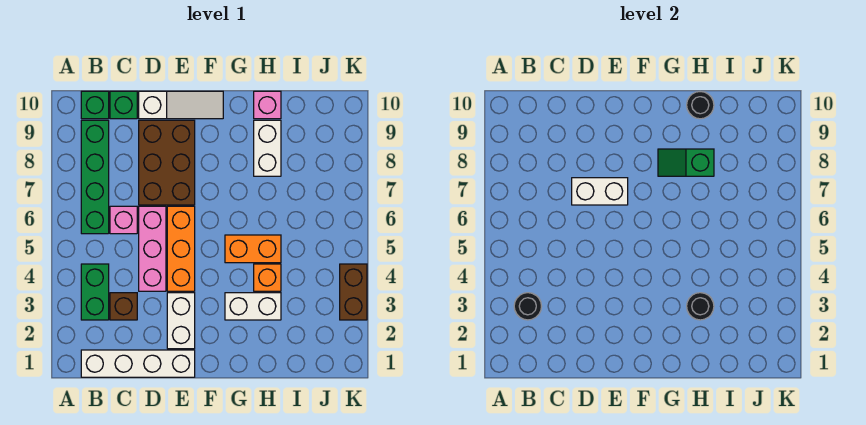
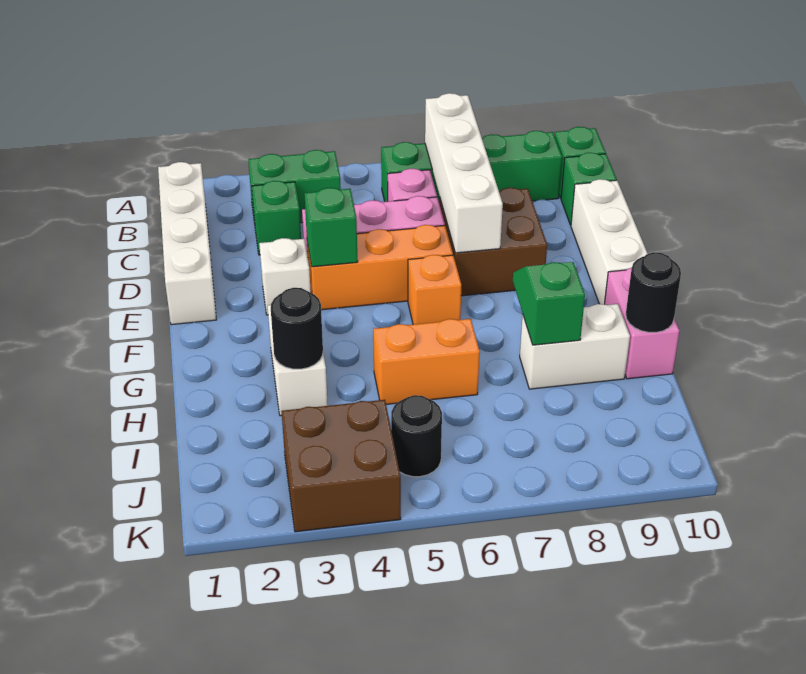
black 1x1 round brick [514,293,542,320] -> black 1x1 round brick moved to [391,395,442,477]
brown 1x1 brick [110,293,137,320] -> green 1x1 brick [252,181,301,255]
brown 2x3 brick [139,120,195,205] -> brown 2x2 brick [440,188,547,296]
white 1x2 brick [572,178,628,205] -> white 1x4 brick [425,93,503,253]
white 1x3 slope [139,91,223,119] -> white 1x3 brick [571,179,648,304]
white 1x2 brick [167,293,195,349] -> white 1x1 brick [259,238,311,315]
none -> green 1x1 brick [304,188,358,267]
orange 1x2 brick [225,235,281,263] -> orange 1x2 brick turned to [373,319,480,404]
orange 1x1 brick [254,264,281,291] -> orange 1x1 brick moved to [408,255,461,325]
pink 1x1 brick [254,91,281,119] -> pink 1x2 brick [605,268,679,379]
brown 1x2 brick [340,264,367,320] -> brown 2x2 brick [281,400,401,532]

